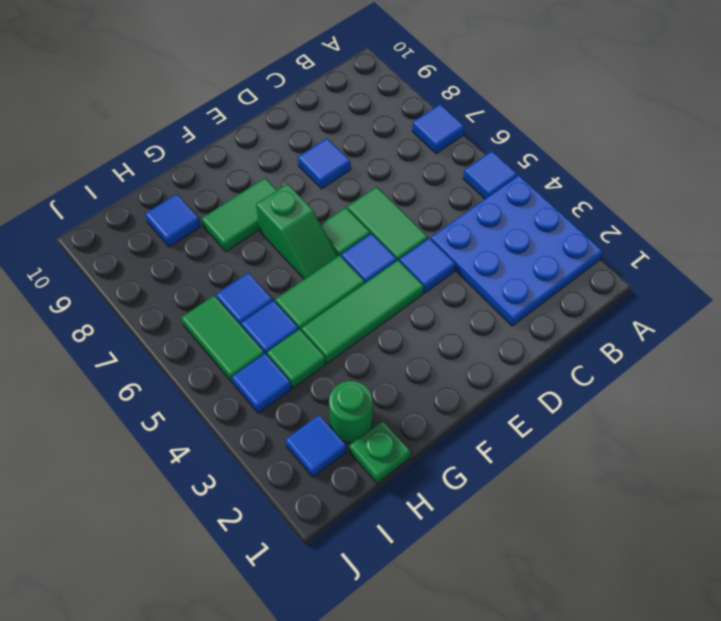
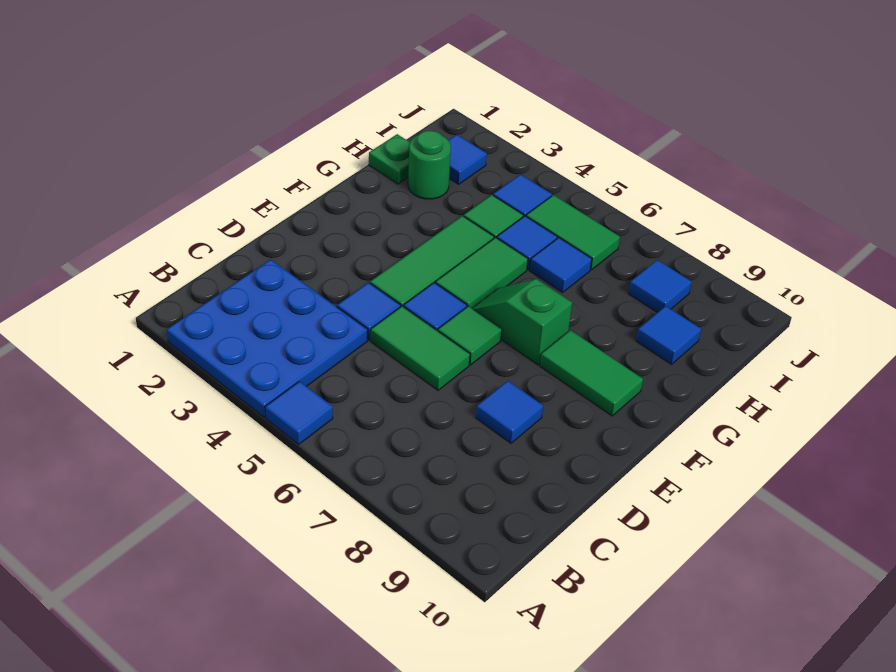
blue 1x1 tile [412,104,465,154] -> blue 1x1 tile moved to [628,260,692,313]
green 1x2 tile [202,178,277,252] -> green 1x2 tile turned to [540,330,643,416]

